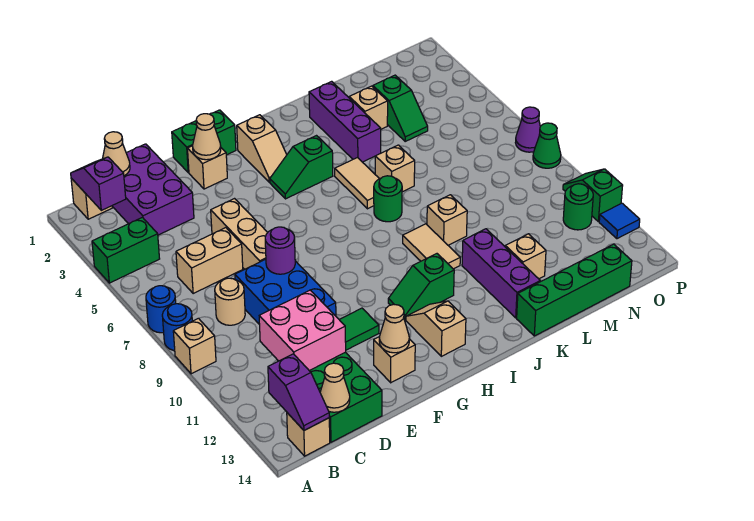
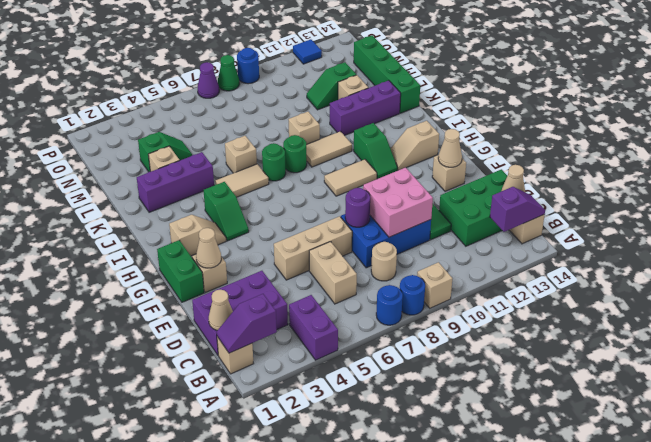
green 1x2 brick [92,217,160,283] -> purple 1x2 brick [289,295,338,360]
pink 2x2 brick [259,290,346,371] -> pink 2x2 brick moved to [363,168,433,237]
none -> tan 1x2 tile [324,159,377,196]
green 1x1 round brick [563,184,593,230] -> green 1x1 round brick moved to [283,135,307,173]
none -> blue 1x1 round brick [237,48,259,84]
green 1x2 slope [563,169,623,222] -> green 1x2 slope moved to [307,62,356,110]

